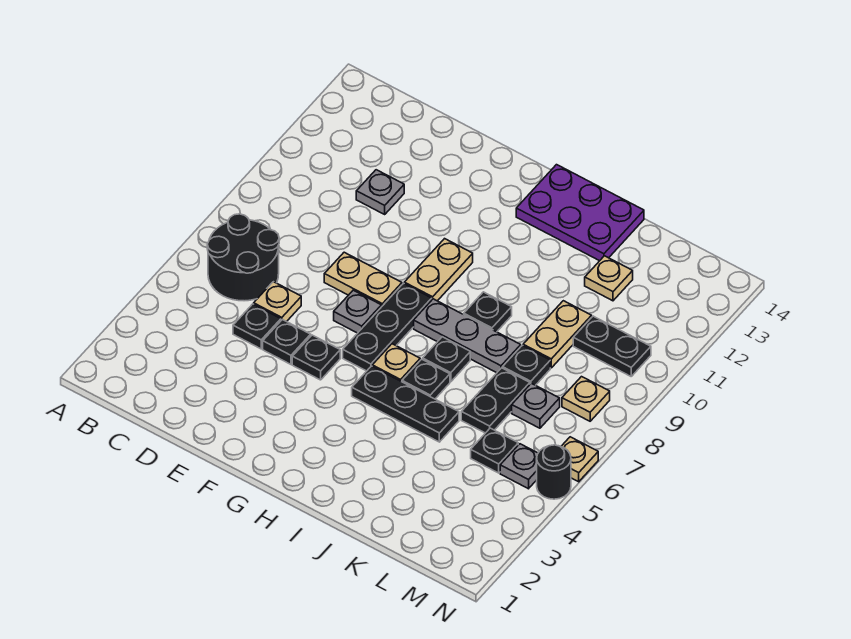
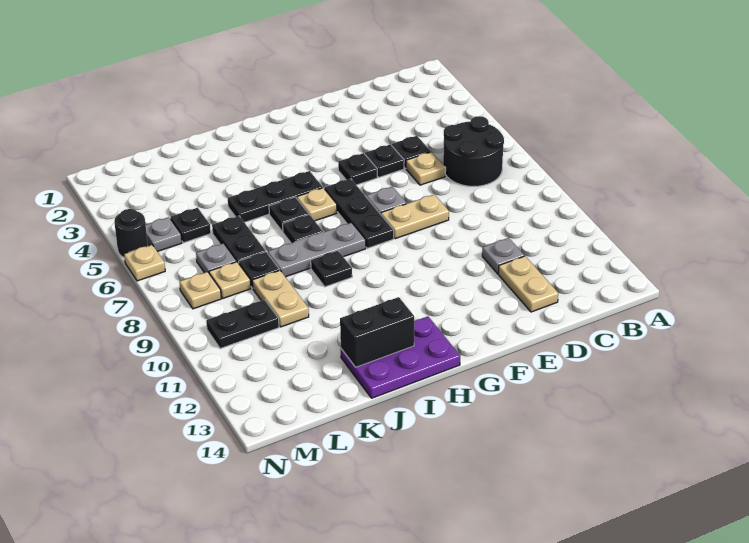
tan 1x2 plate [404,239,473,301] -> tan 1x2 plate moved to [498,256,558,312]
none -> black 1x2 brick [340,297,414,367]
tan 1x1 plate [585,256,633,301] -> tan 1x1 plate moved to [209,262,251,298]

